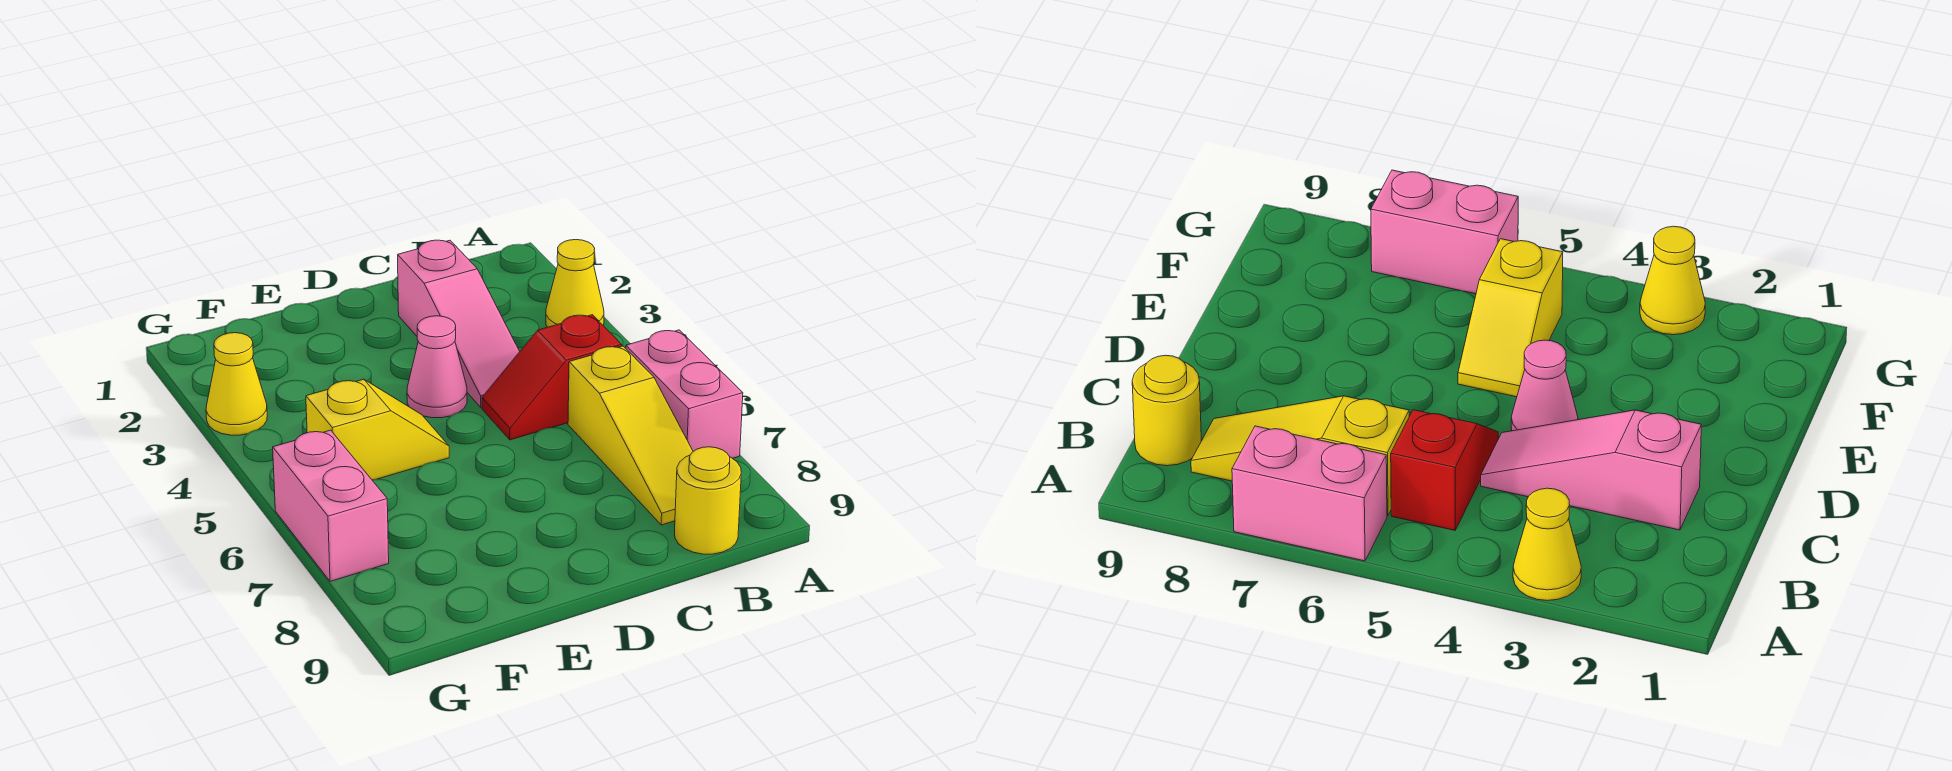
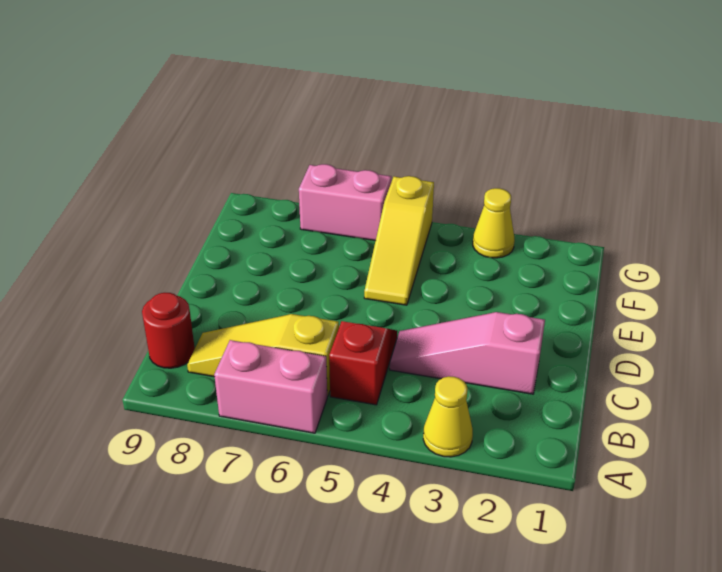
yellow 1x1 round brick [675,447,741,554] -> red 1x1 round brick [142,293,195,368]
pink 1x1 cone [407,316,467,418] -> none
yellow 1x2 slope [306,379,449,480] -> yellow 1x3 slope [364,176,434,305]

